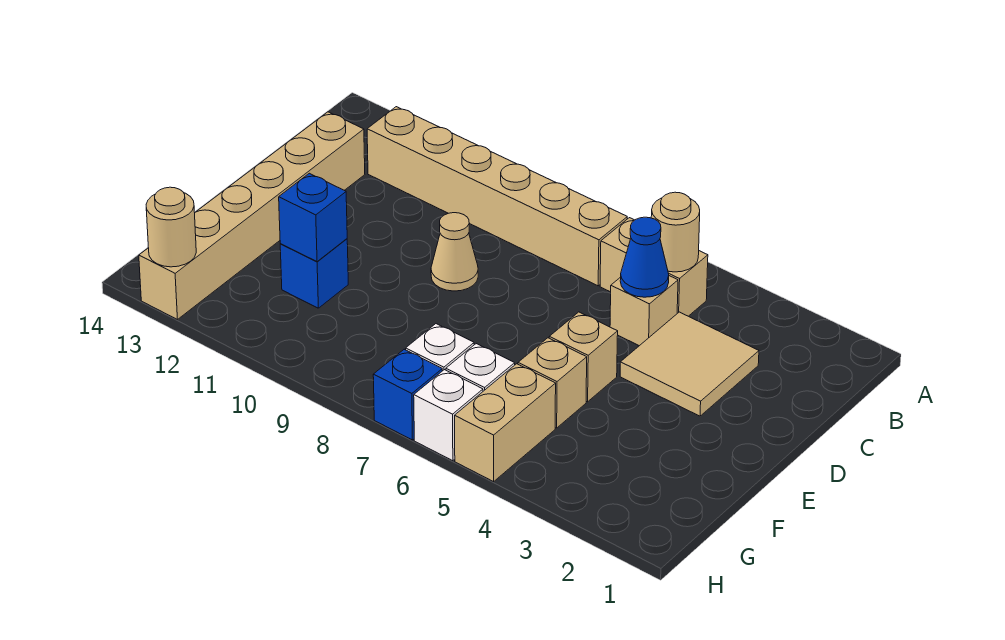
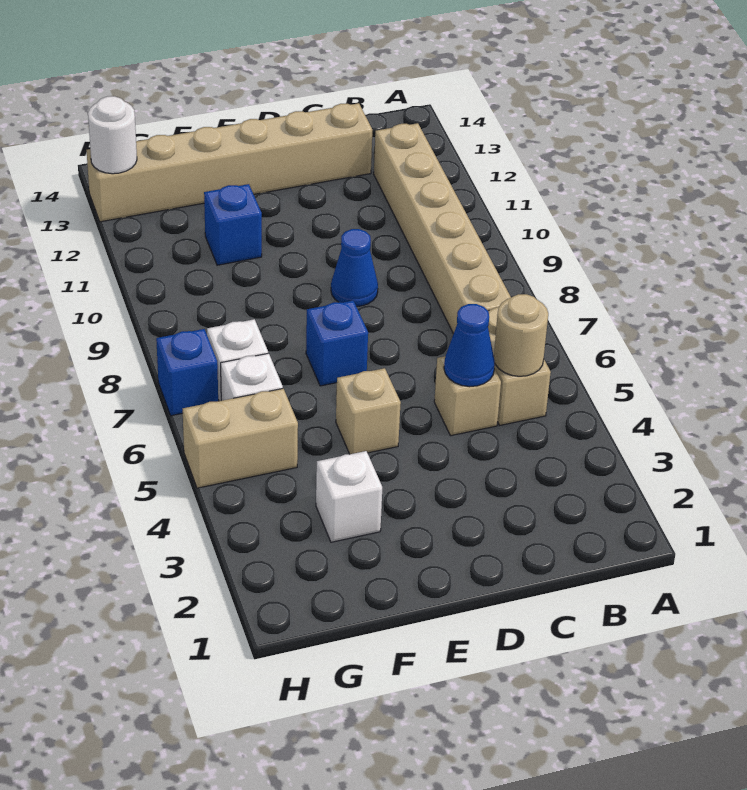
tan 2x2 tile [620,312,759,416] -> none
tan 1x1 cone [431,213,478,291] -> blue 1x1 cone [331,229,378,306]
tan 1x1 brick [518,338,587,428] -> none
blue 1x1 brick [279,173,347,262] -> blue 1x1 brick moved to [306,301,368,386]
white 1x1 brick [414,370,483,461] -> white 1x1 brick moved to [316,451,382,542]
tan 1x1 round brick [146,187,196,267] -> white 1x1 round brick [88,96,137,174]

